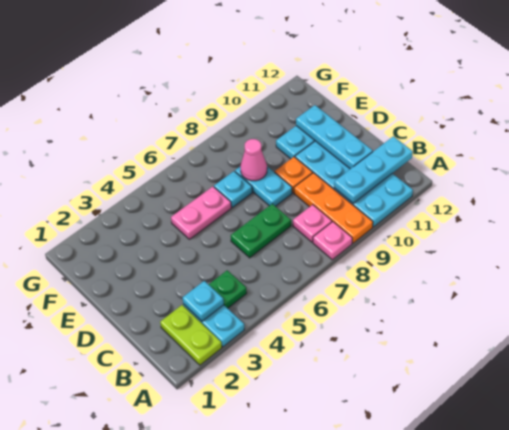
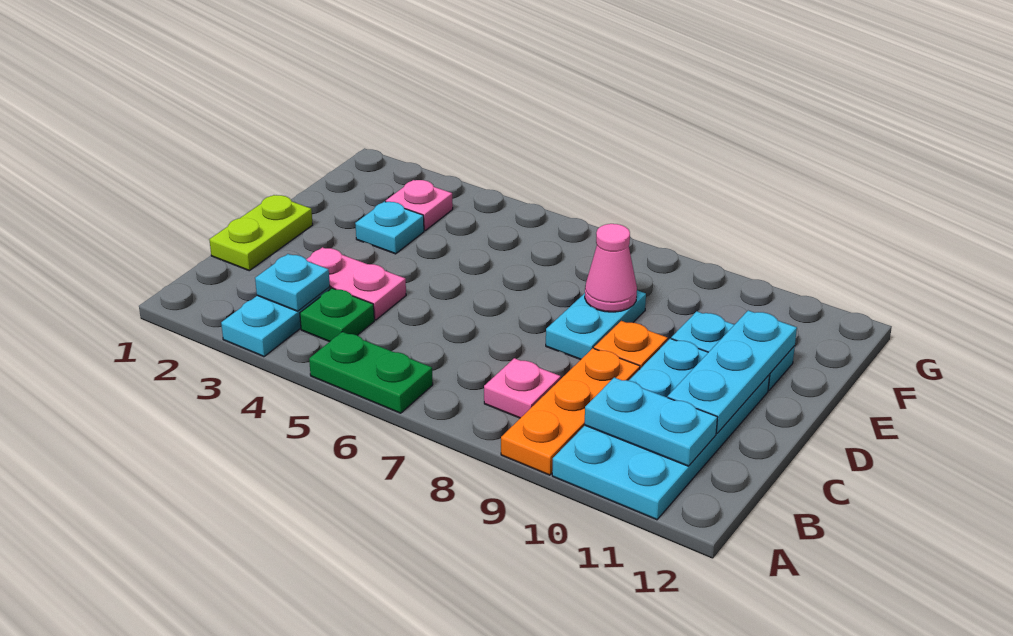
lime 1x2 plate [160,305,222,365] -> lime 1x2 plate moved to [209,195,313,271]
pink 1x1 plate [313,222,352,260] -> pink 1x1 plate moved to [386,180,453,230]
cyan 1x3 plate [334,136,413,203] -> cyan 1x2 plate [585,378,718,466]
green 1x2 plate [231,204,291,258] -> green 1x2 plate moved to [309,332,433,413]
pink 1x2 plate [171,187,231,239] -> pink 1x2 plate moved to [306,247,406,320]
cyan 1x1 plate [214,171,252,207] -> cyan 1x1 plate moved to [355,201,424,254]

